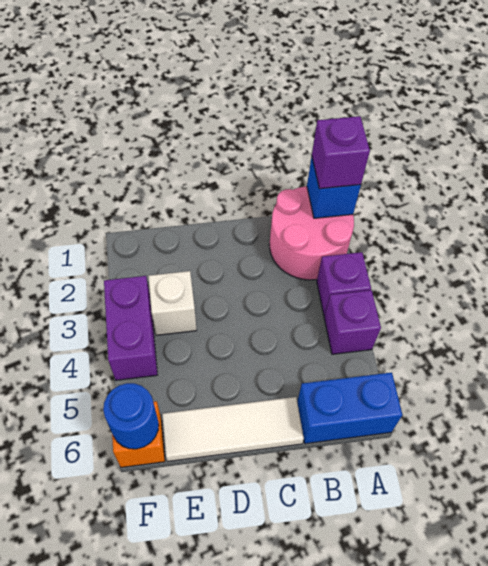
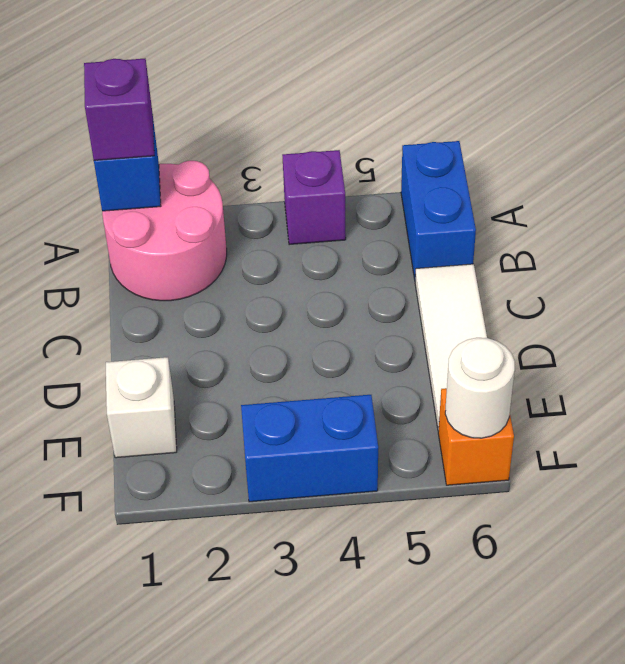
purple 1x1 brick [317,252,371,316] -> none
white 1x1 brick [148,271,197,335] -> white 1x1 brick moved to [106,357,177,458]
purple 1x2 brick [104,276,157,380] -> blue 1x2 brick [241,395,378,502]
blue 1x1 round brick [103,383,159,449] -> white 1x1 round brick [445,338,515,438]

